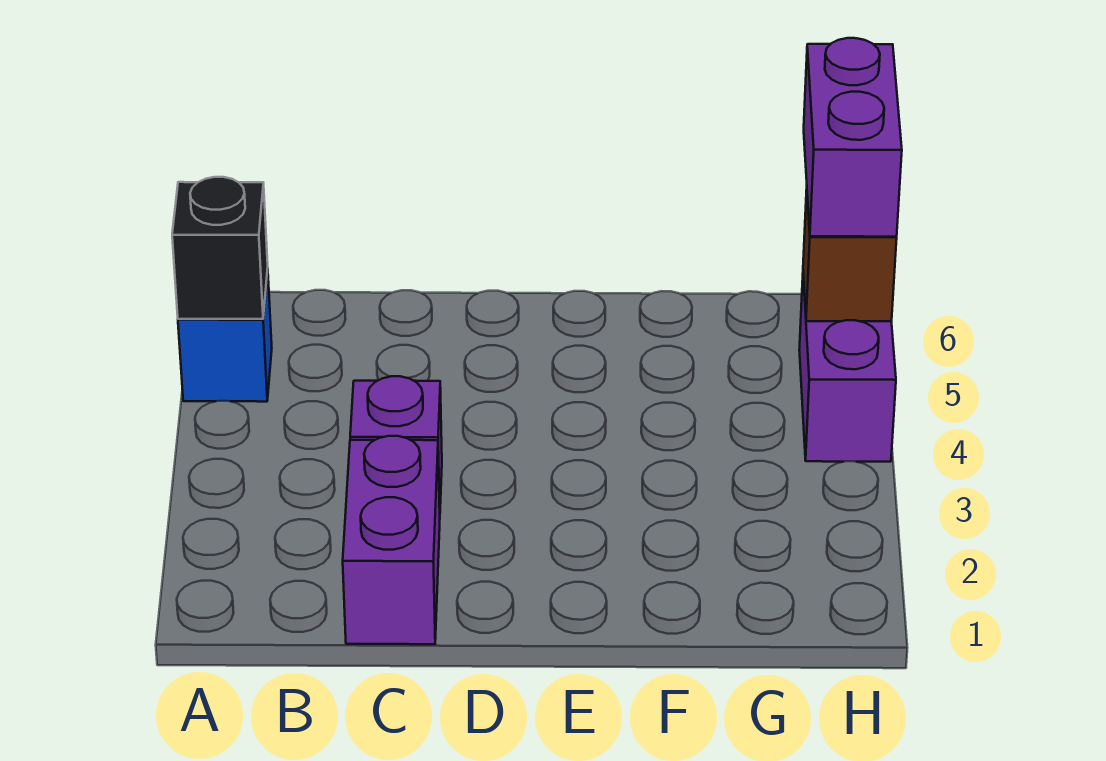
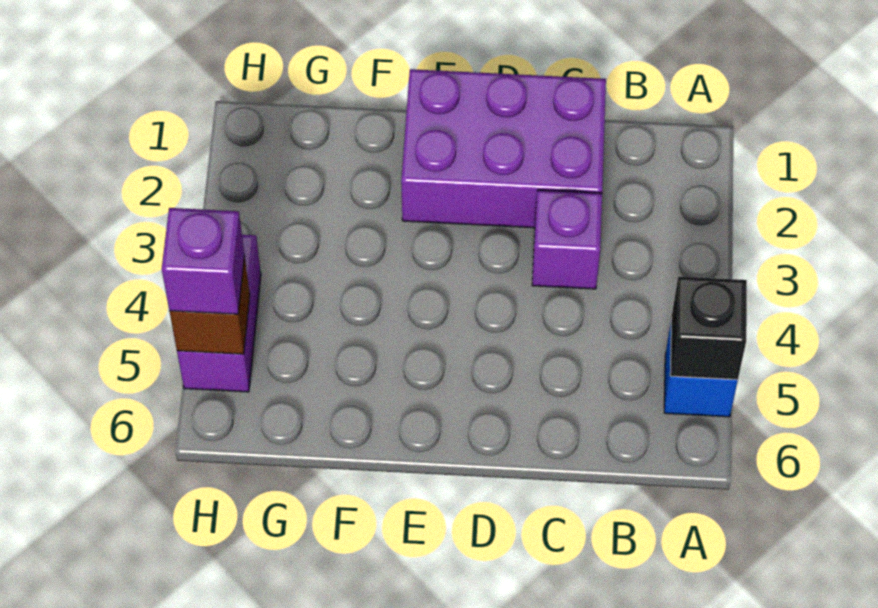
purple 1x2 brick [343,436,440,644] -> purple 2x3 brick [401,69,606,228]
purple 1x2 brick [804,38,902,237] -> purple 1x1 brick [162,208,244,314]

